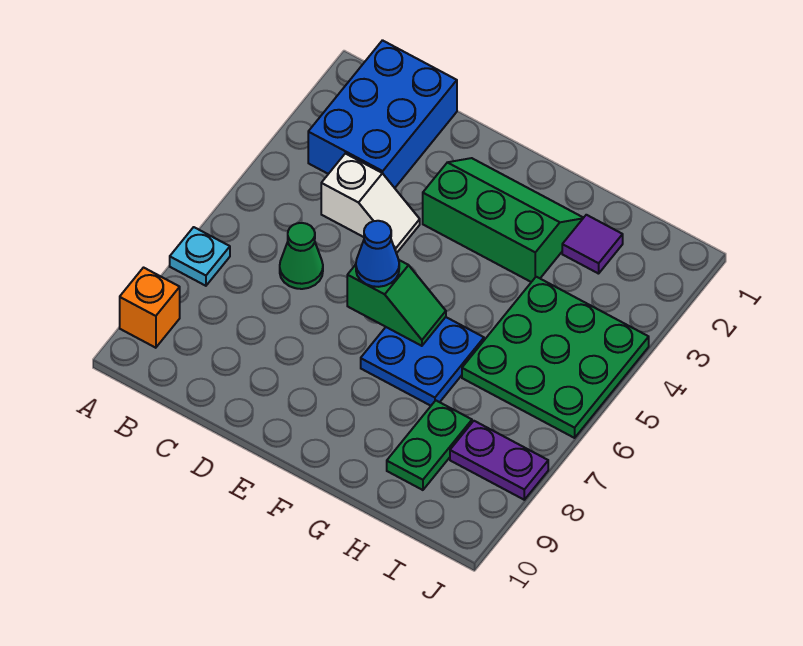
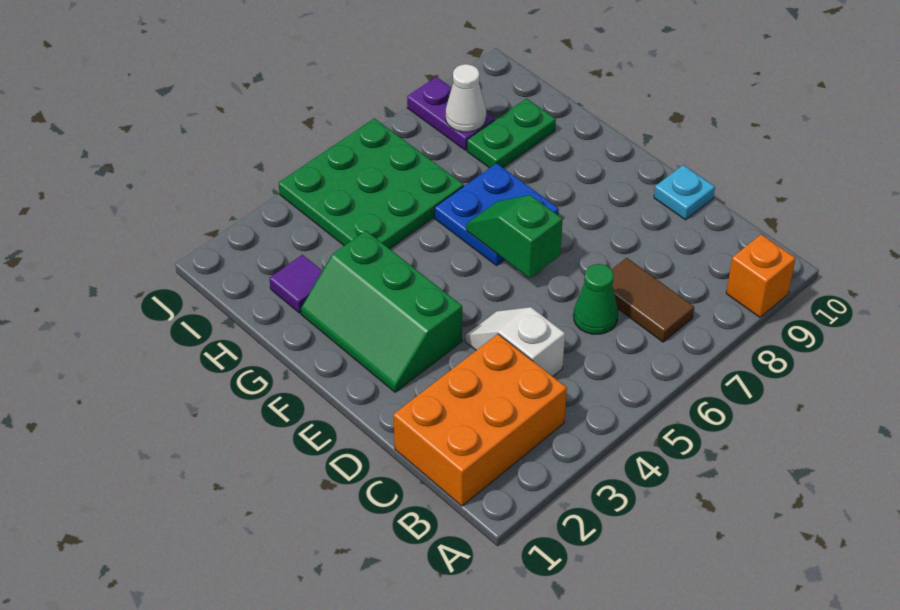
cyan 1x1 plate [170,227,230,286] -> cyan 1x1 plate moved to [654,165,715,220]
blue 2x3 brick [308,40,457,188] -> orange 2x3 brick [393,334,567,506]
none -> brown 1x2 tile [611,258,694,342]
blue 1x1 cone [356,221,399,287] -> none
none -> white 1x1 cone [446,64,486,132]

